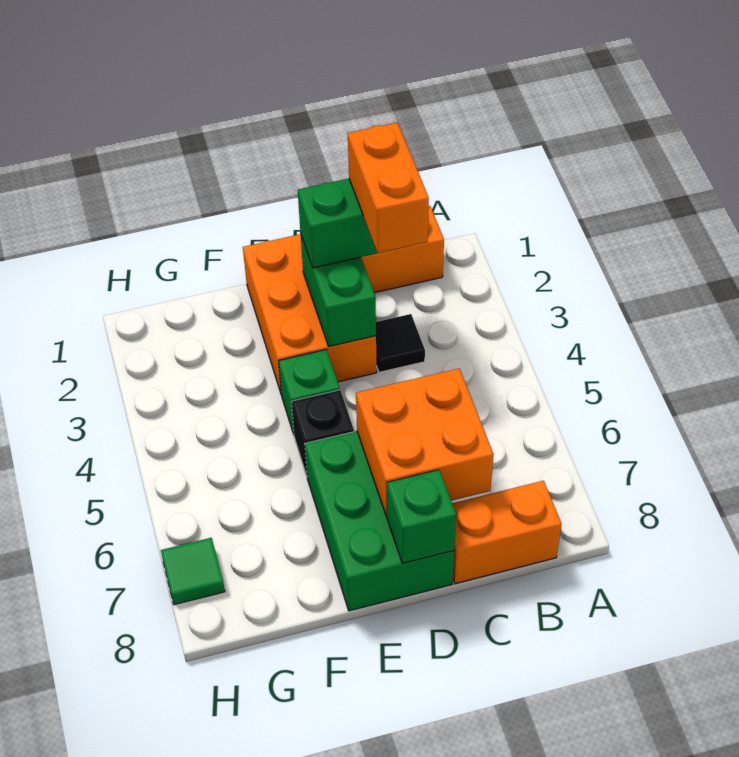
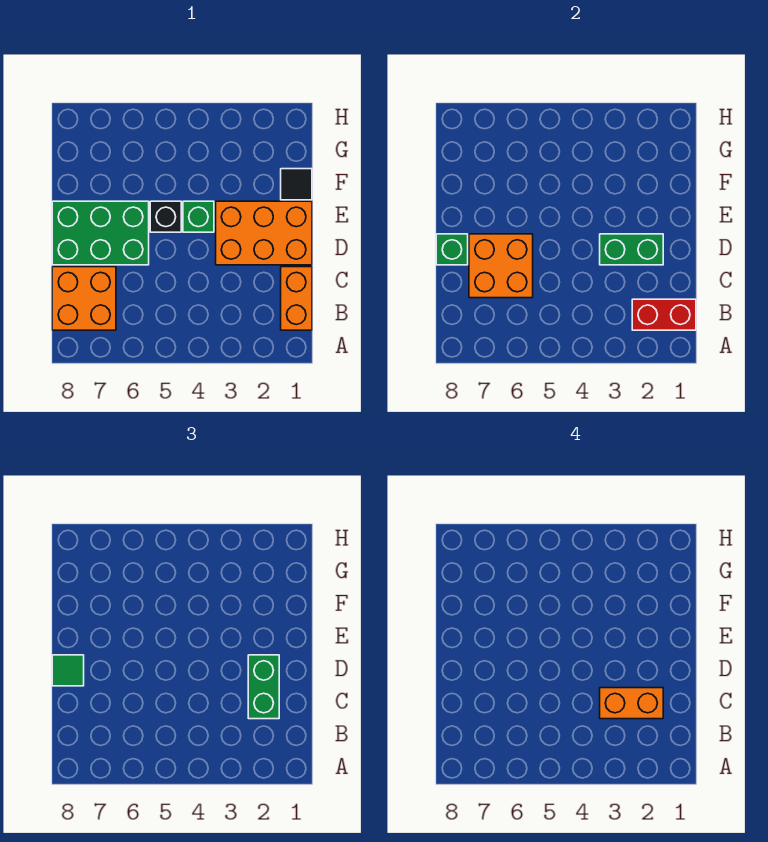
none -> red 1x2 brick [632,299,696,330]
orange 1x2 brick [452,481,562,584] -> orange 2x2 brick [52,267,116,330]
black 1x1 tile [376,314,425,372] -> black 1x1 tile moved to [281,169,312,200]
green 1x1 tile [161,538,225,605] -> green 1x1 tile moved to [52,655,84,686]

